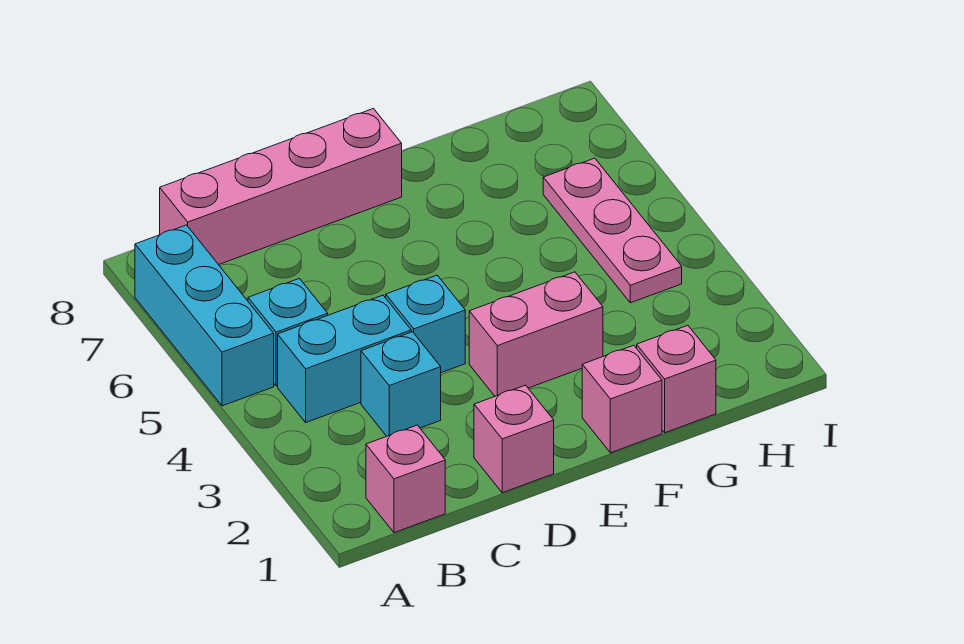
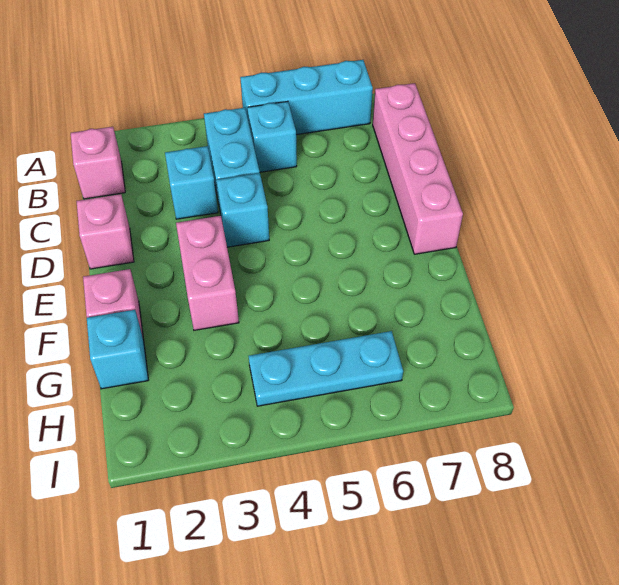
pink 1x1 brick [637,325,716,433] -> cyan 1x1 brick [87,310,148,389]
pink 1x3 plate [543,158,682,303] -> cyan 1x3 plate [249,331,403,406]

